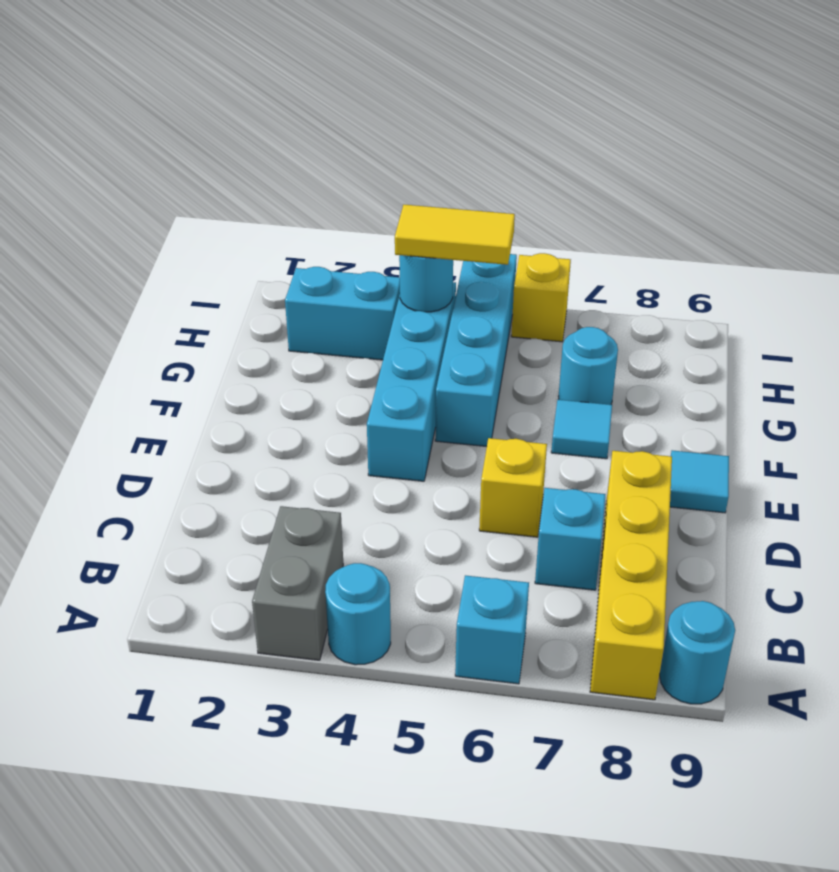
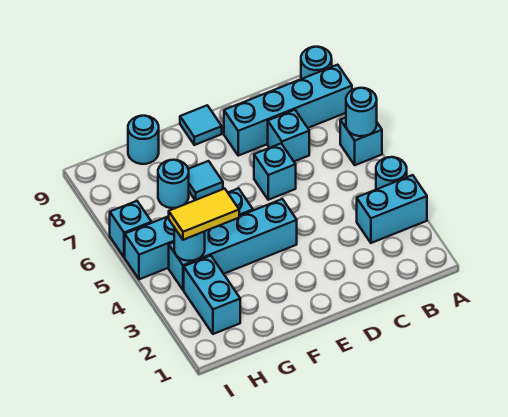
grey 1x2 brick [252,506,343,660] -> cyan 1x2 brick [357,175,427,243]
none -> cyan 1x1 round brick [346,88,377,136]
yellow 1x4 brick [590,451,672,700] -> cyan 1x4 brick [224,65,352,156]
yellow 1x1 brick [479,438,547,537] -> cyan 1x1 brick [254,144,296,200]
none -> cyan 1x1 round brick [128,116,159,164]
yellow 1x2 tile [395,205,515,265] -> yellow 1x2 tile turned to [169,189,239,240]
yellow 1x1 brick [511,253,571,342] -> cyan 1x1 brick [110,201,152,257]

